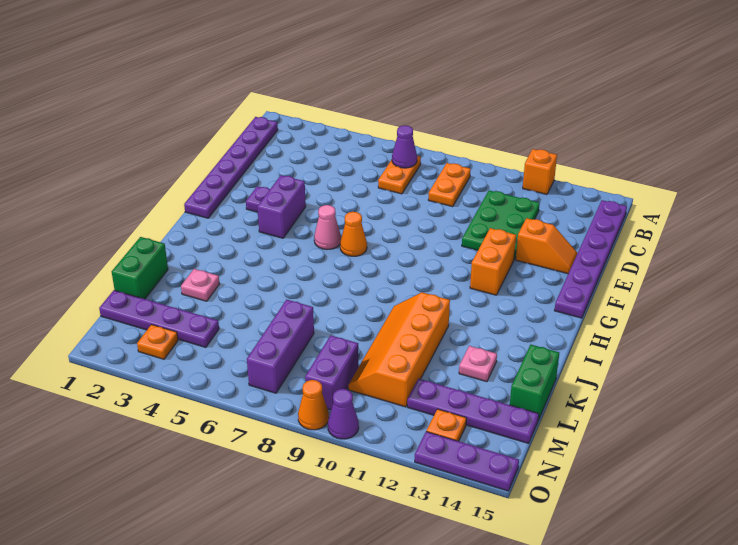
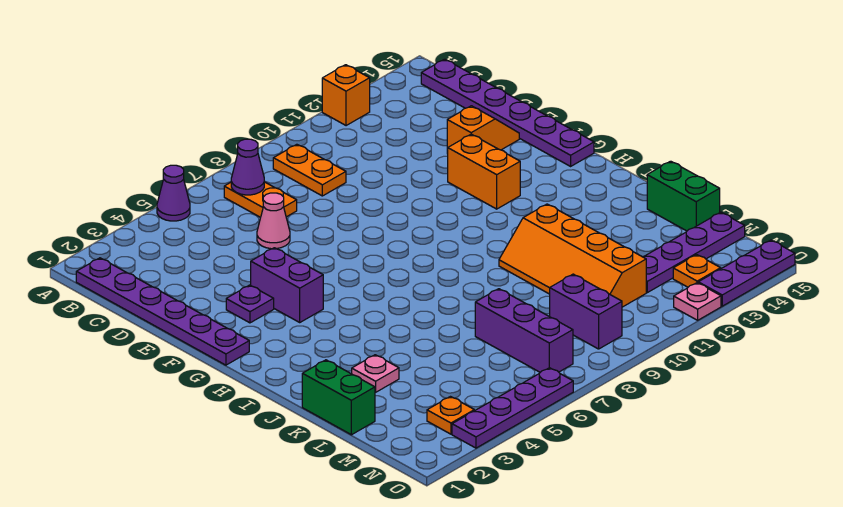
green 2x3 plate [462,190,540,259] -> none
pink 1x1 cone [314,205,341,250] -> pink 1x1 cone moved to [257,193,290,249]
orange 1x1 cone [340,212,367,256] -> none
pink 1x1 plate [459,346,497,382] -> pink 1x1 plate moved to [674,283,721,320]
purple 1x4 plate [99,290,219,348] -> purple 1x4 plate moved to [452,368,573,448]
orange 1x1 cone [298,380,329,430] -> none
purple 1x1 cone [328,389,359,439] -> purple 1x1 cone moved to [157,165,190,221]

